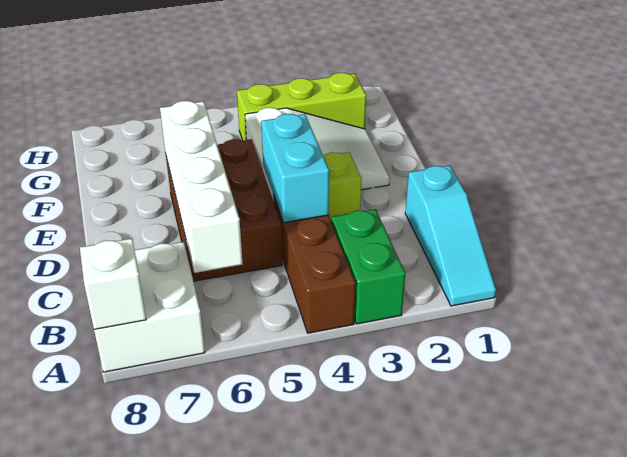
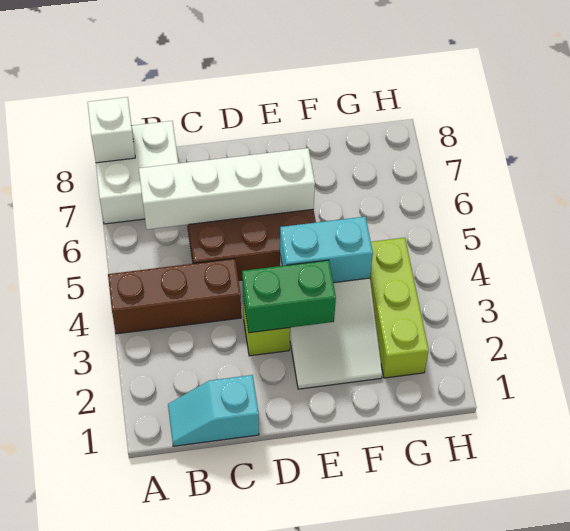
cyan 1x3 slope [405,166,496,306] -> cyan 1x2 slope [168,375,259,446]
green 1x2 brick [331,209,405,324] -> green 1x2 brick moved to [242,260,336,333]
cyan 1x2 brick [261,114,329,223] -> cyan 1x2 brick moved to [280,217,373,283]

